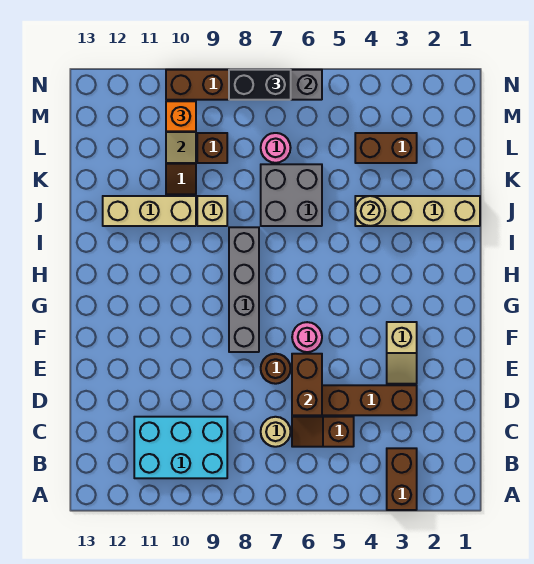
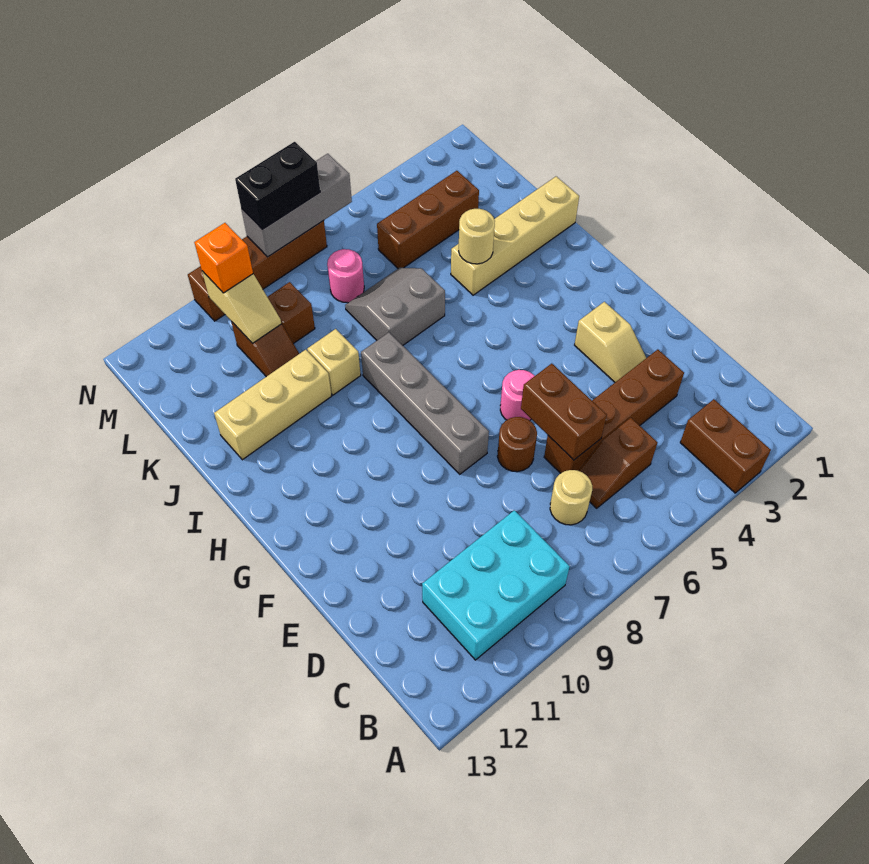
grey 2x2 brick [261,164,322,226] -> grey 2x2 slope [345,268,445,345]
brown 1x2 brick [355,133,417,163] -> brown 1x3 brick [377,171,479,268]

